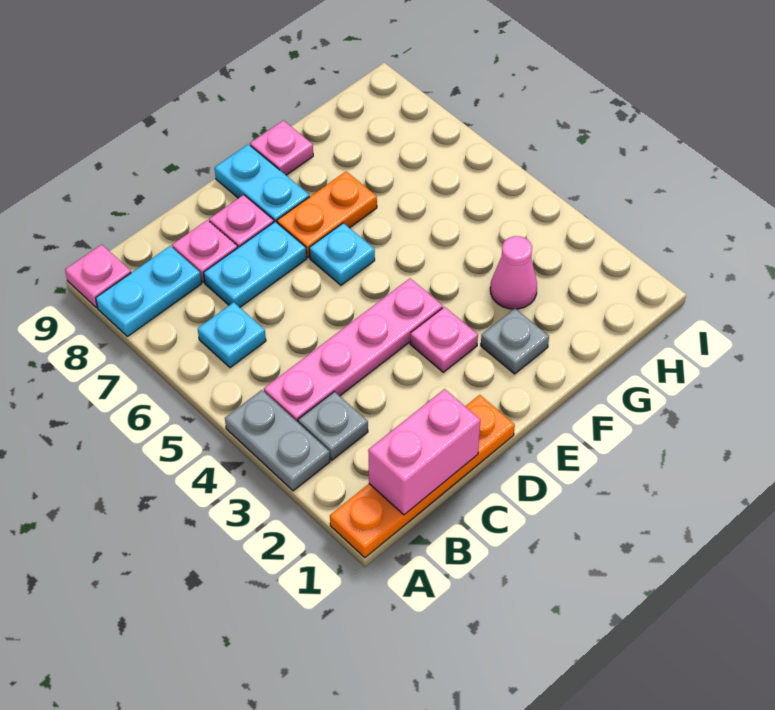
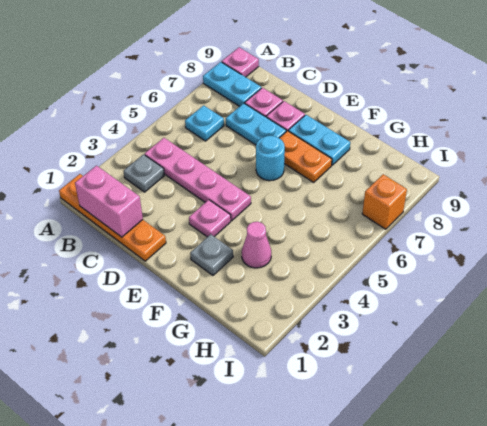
grey 1x2 plate [225,390,330,491] -> none
cyan 1x1 plate [309,223,375,285] -> cyan 1x1 round brick [256,136,285,181]
cyan 1x2 plate [215,144,310,222] -> cyan 1x2 plate turned to [288,115,350,165]
pink 1x1 plate [250,120,313,175] -> none
none -> orange 1x1 brick [362,174,407,229]

